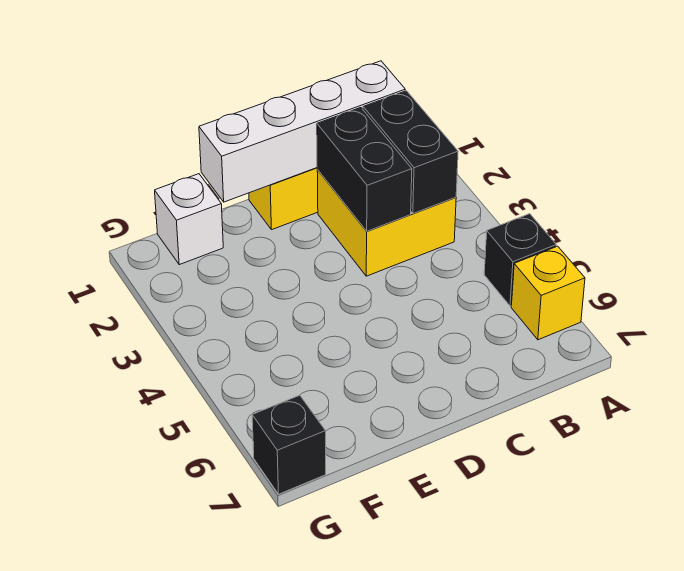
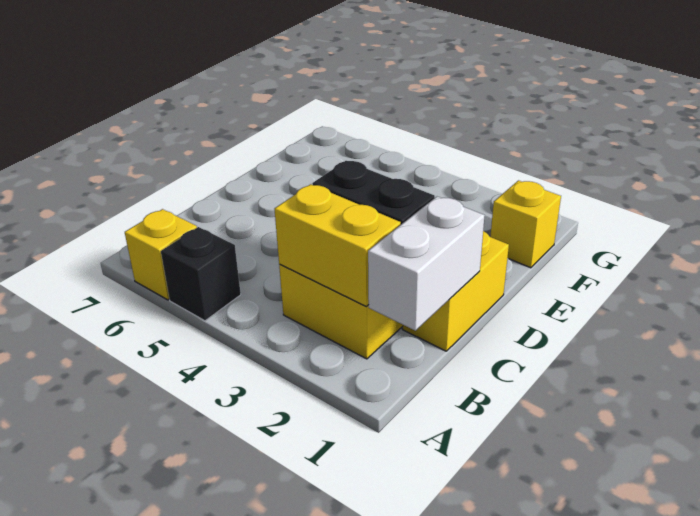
white 1x4 brick [199,61,405,202] -> white 1x2 brick [368,197,485,331]
black 1x2 brick [363,91,458,214] -> yellow 1x2 brick [275,184,401,307]
white 1x1 brick [155,174,223,265] -> yellow 1x1 brick [490,181,561,268]
black 1x1 brick [252,395,326,494] -> none

